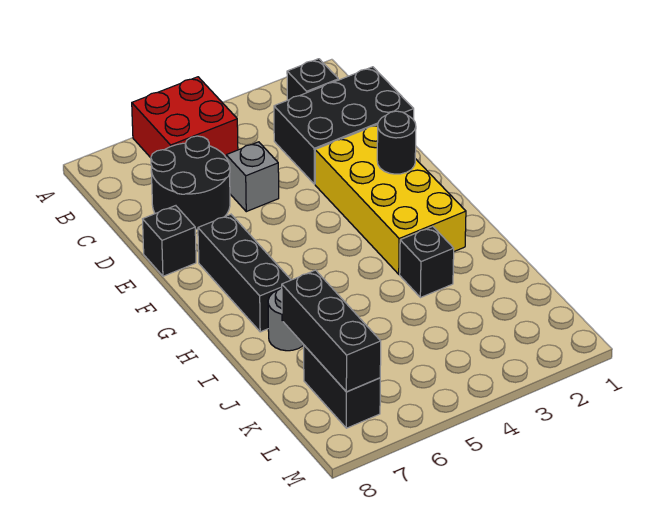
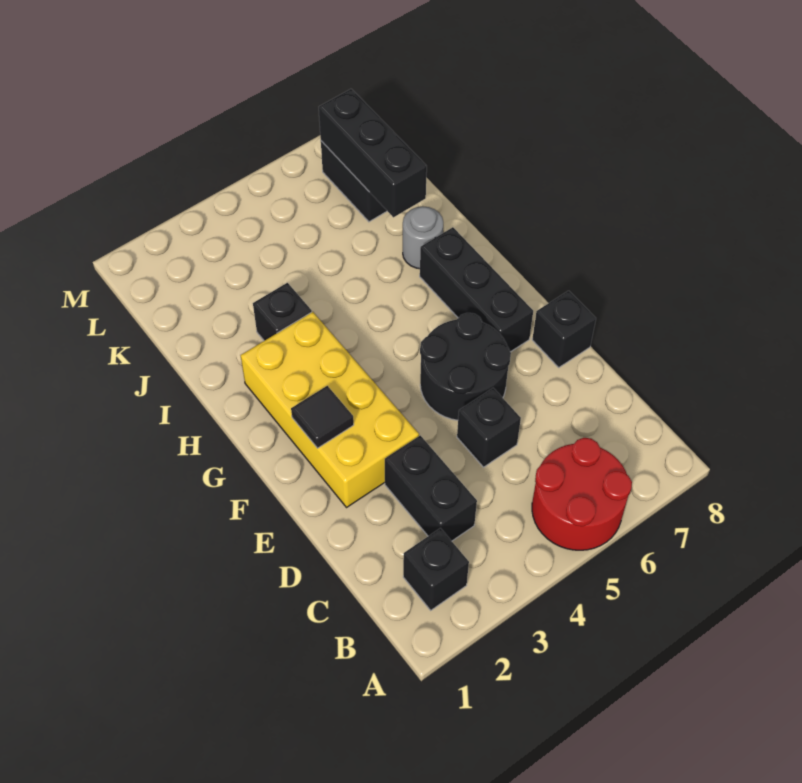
red 2x2 brick [132,77,238,158] -> red 2x2 round brick [532,438,632,550]
black 2x3 brick [274,67,414,184] -> black 1x2 brick [385,436,477,541]
black 2x2 round brick [151,136,230,229] -> black 2x2 round brick moved to [420,313,511,420]
grey 1x1 brick [226,142,279,212] -> black 1x1 brick [457,388,521,467]
black 1x1 round brick [377,111,416,174] -> black 1x1 tile [291,386,354,448]

